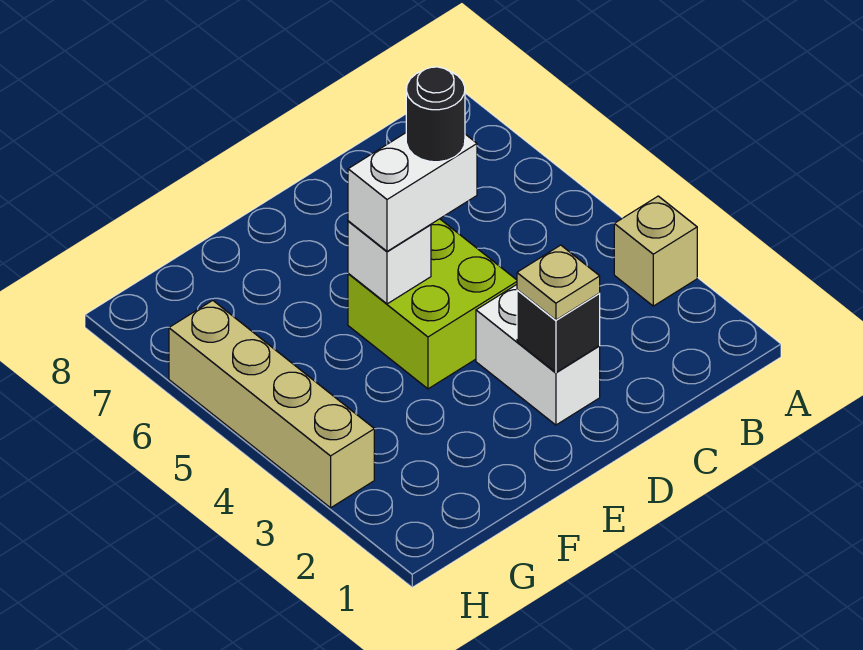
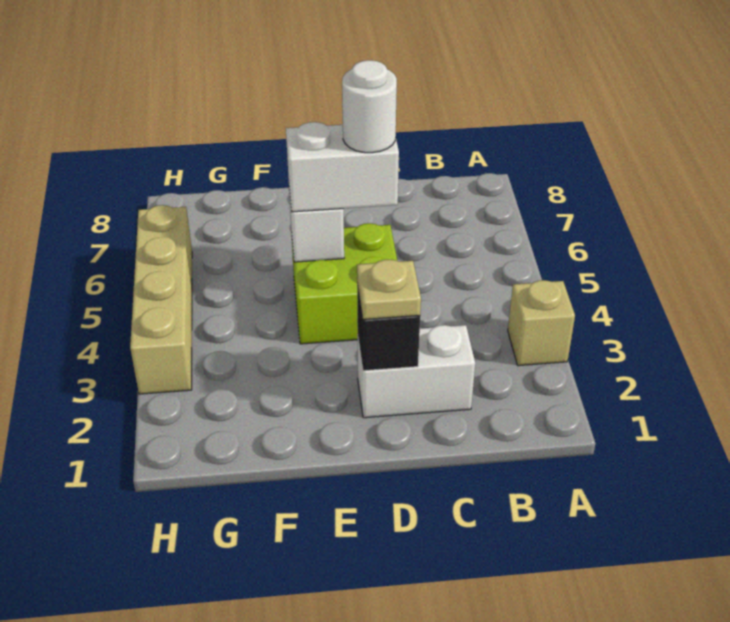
white 1x2 brick [476,285,600,425] -> white 1x2 brick turned to [358,325,475,418]
black 1x1 round brick [406,67,465,162] -> white 1x1 round brick [342,60,397,153]

